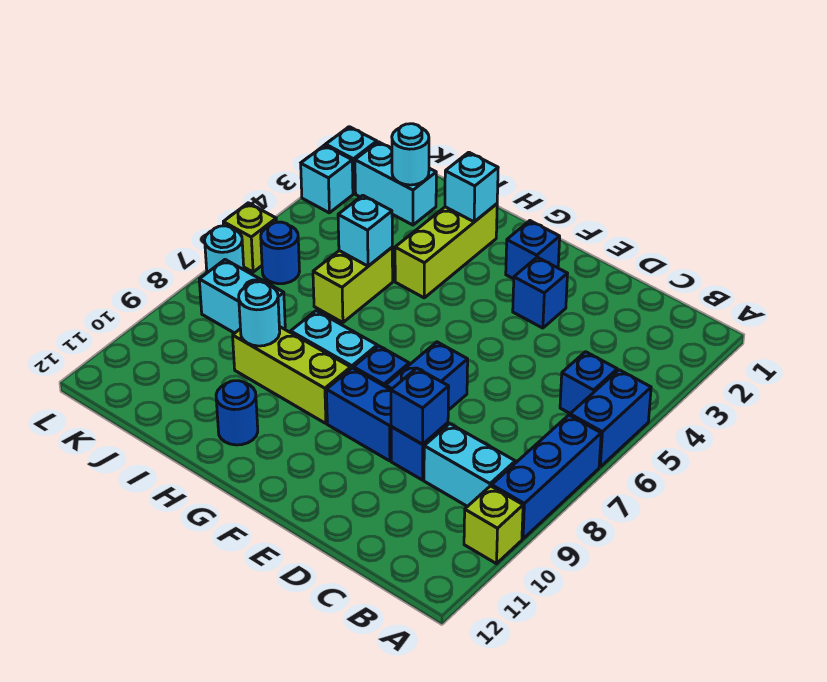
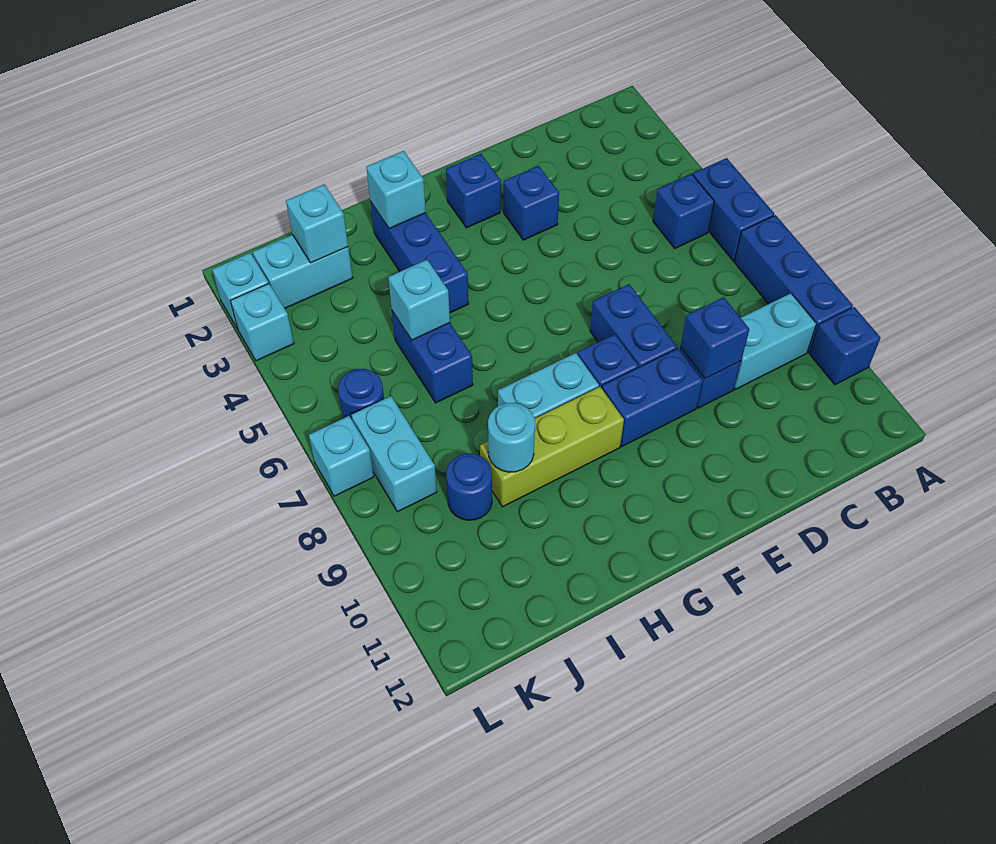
lime 1x1 brick [464,486,523,564] -> blue 1x1 brick [810,307,881,385]
lime 1x3 brick [395,204,497,298] -> blue 1x3 brick [370,201,469,313]
blue 1x1 round brick [216,381,258,445] -> blue 1x1 round brick moved to [446,454,492,520]
lime 1x2 brick [313,248,393,323] -> blue 1x2 brick [392,311,473,403]
cyan 1x1 round brick [392,124,429,185] -> cyan 1x1 brick [286,184,348,263]
cyan 1x2 brick [199,260,285,333] -> cyan 1x2 brick turned to [351,396,437,512]
lime 1x1 brick [223,203,276,272] -> none
cyan 1x1 round brick [205,226,244,273] -> cyan 1x1 brick [309,416,374,496]

